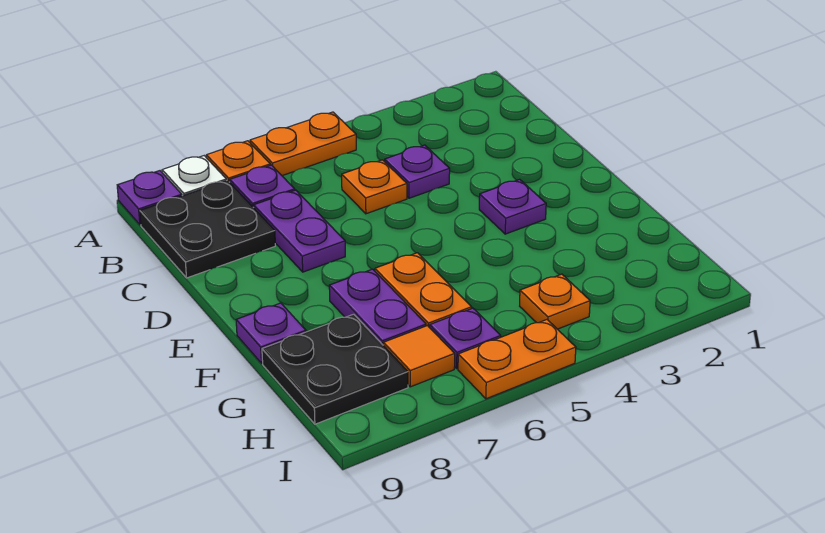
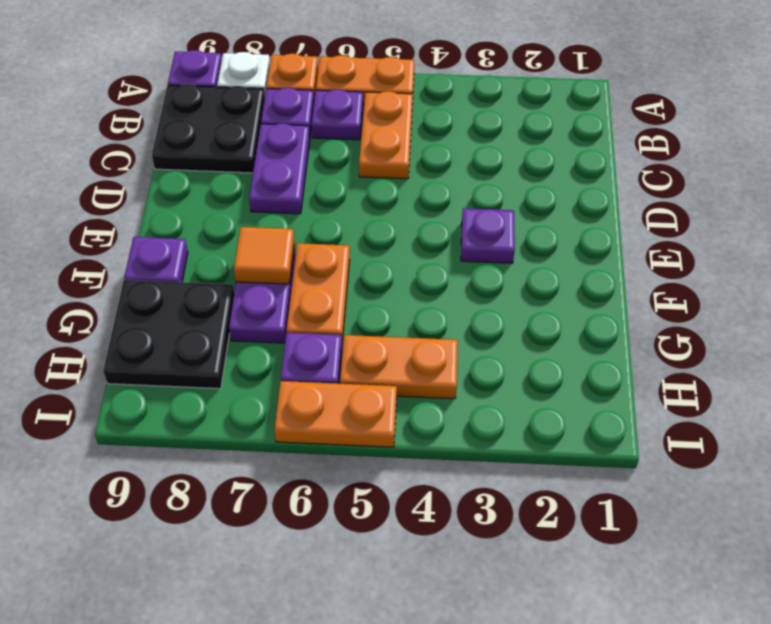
purple 1x1 plate [385,145,450,198] -> purple 1x1 plate moved to [312,89,363,140]
orange 1x1 plate [342,160,407,214] -> orange 1x2 plate [359,91,413,179]
orange 1x1 plate [520,274,590,329] -> orange 1x2 plate [340,335,458,399]
orange 1x1 tile [383,326,455,387] -> orange 1x1 tile moved to [234,227,294,284]

